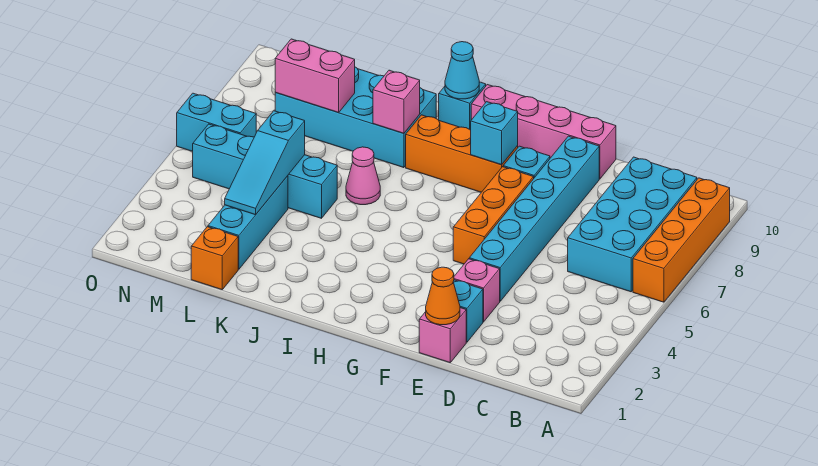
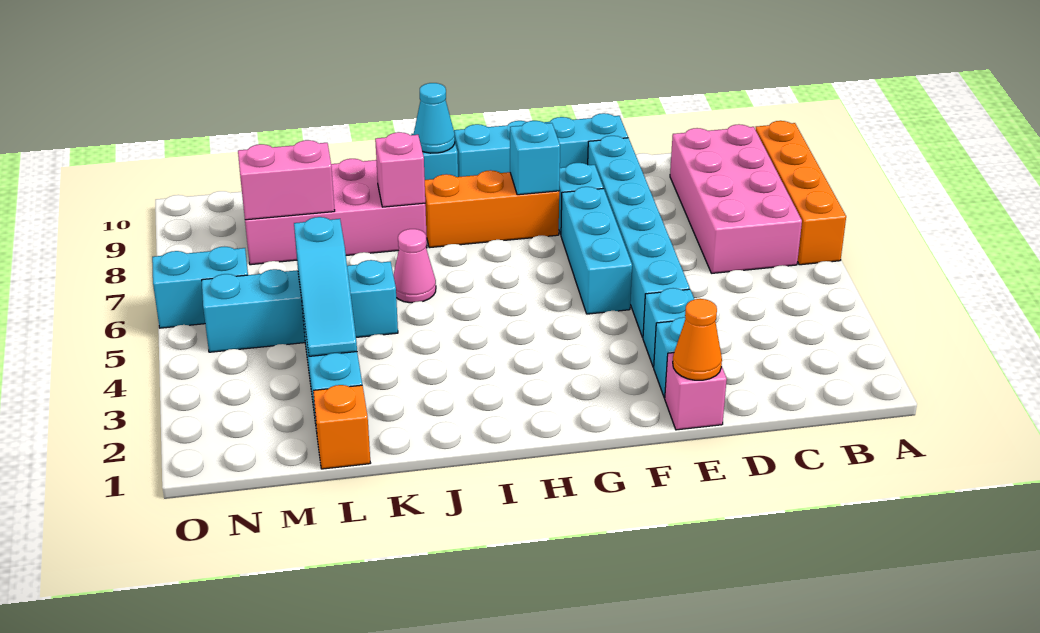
cyan 2x4 brick [568,157,697,292] -> pink 2x4 brick [670,124,802,273]
pink 1x1 brick [454,259,500,322] -> cyan 1x1 brick [643,288,694,367]
pink 1x4 brick [471,85,616,179] -> cyan 1x4 brick [454,113,628,177]
orange 1x3 brick [453,167,534,264] -> cyan 1x3 brick [561,187,632,314]
cyan 2x4 brick [275,67,436,168] -> pink 2x4 brick [245,159,427,265]

